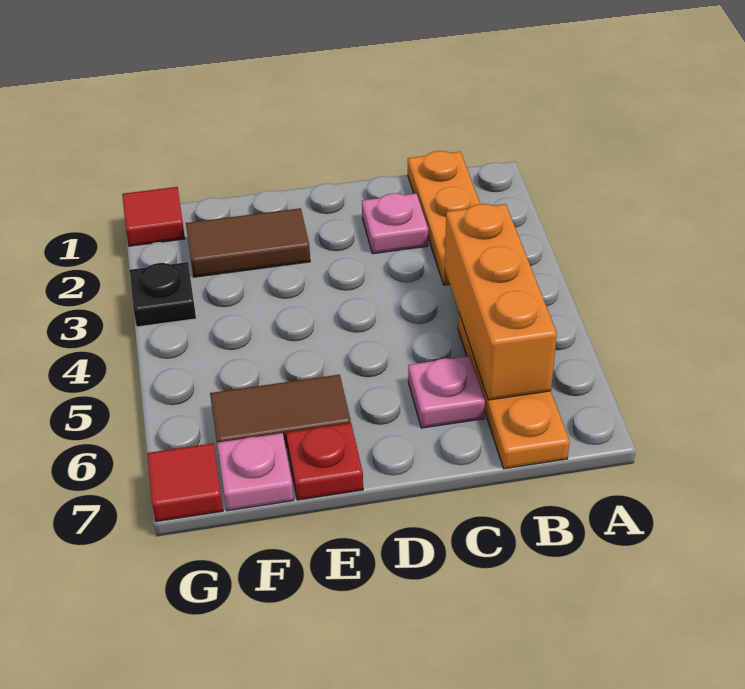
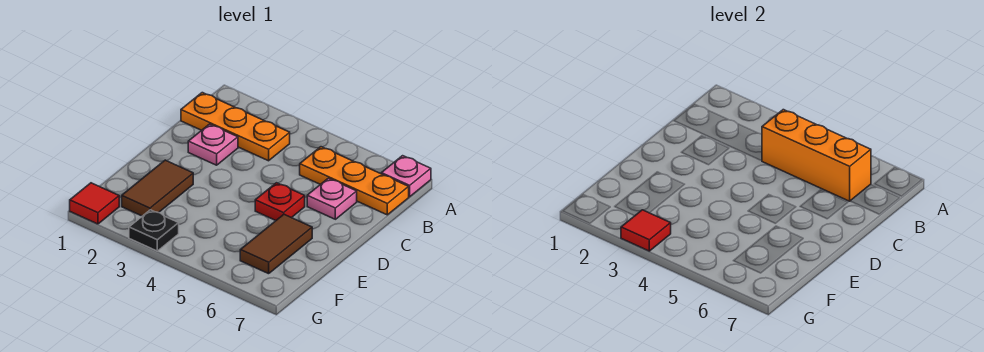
red 1x1 plate [286,423,363,500] -> red 1x1 plate moved to [255,183,305,220]
pink 1x1 plate [217,433,294,511] -> pink 1x1 plate moved to [381,156,431,197]
red 1x1 tile [147,443,223,522] -> red 1x1 tile moved to [621,210,671,251]

